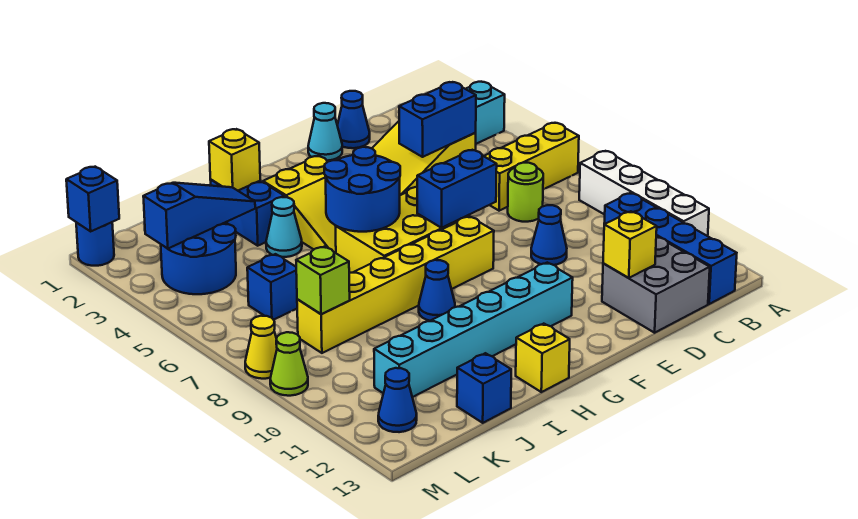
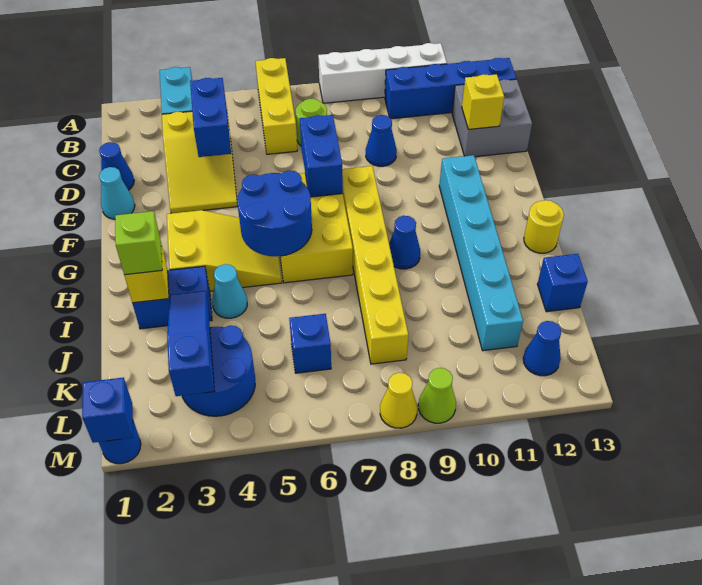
yellow 1x1 brick [516,324,570,392] -> yellow 1x1 round brick [524,200,564,253]
lime 1x1 brick [296,246,350,314] -> lime 1x1 brick moved to [115,211,162,275]

